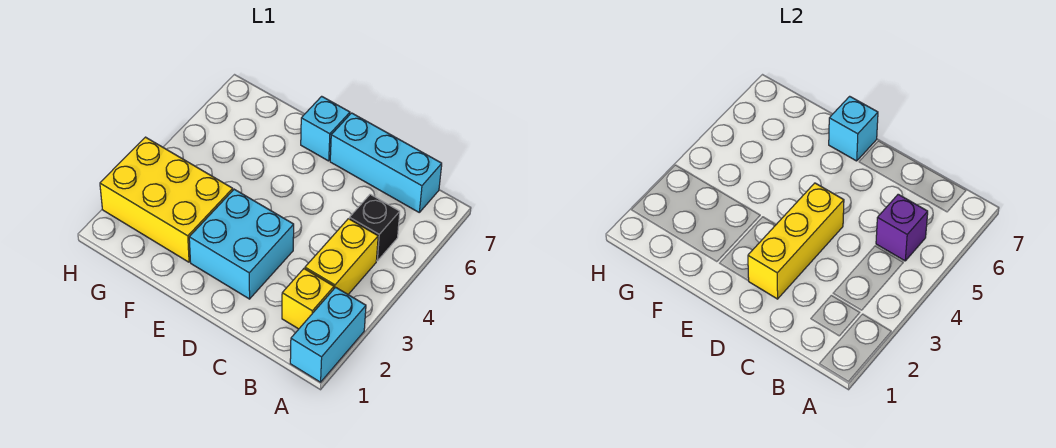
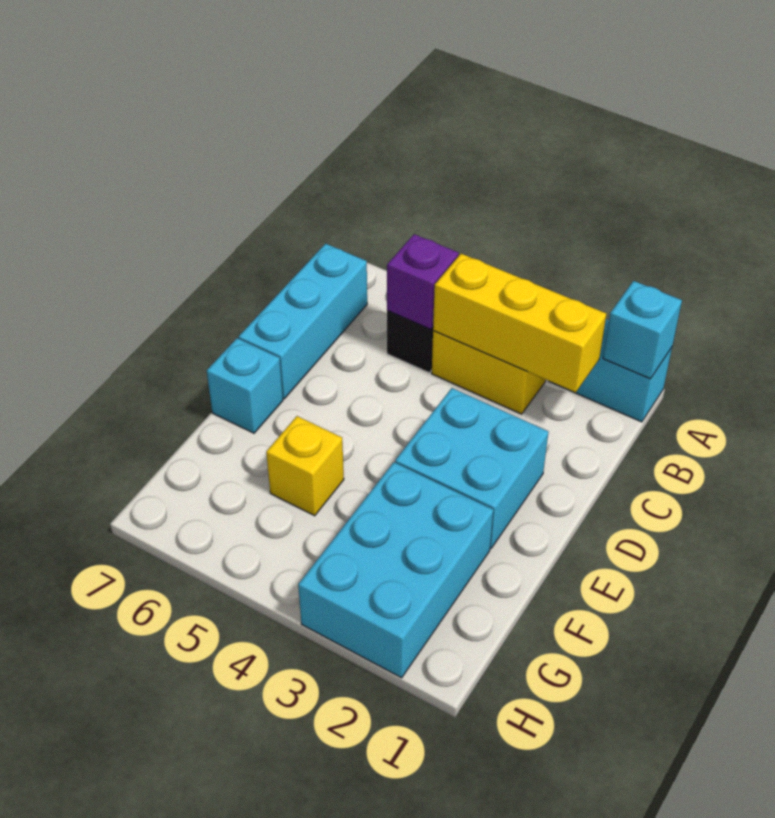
yellow 1x1 brick [282,269,334,329] -> yellow 1x1 brick moved to [266,416,344,516]
yellow 1x3 brick [748,183,844,299] -> yellow 1x3 brick moved to [433,254,606,392]
cyan 1x1 brick [829,96,878,161] -> cyan 1x1 brick moved to [603,281,682,379]
yellow 2x3 brick [100,137,233,262] -> cyan 2x3 brick [298,462,493,678]

